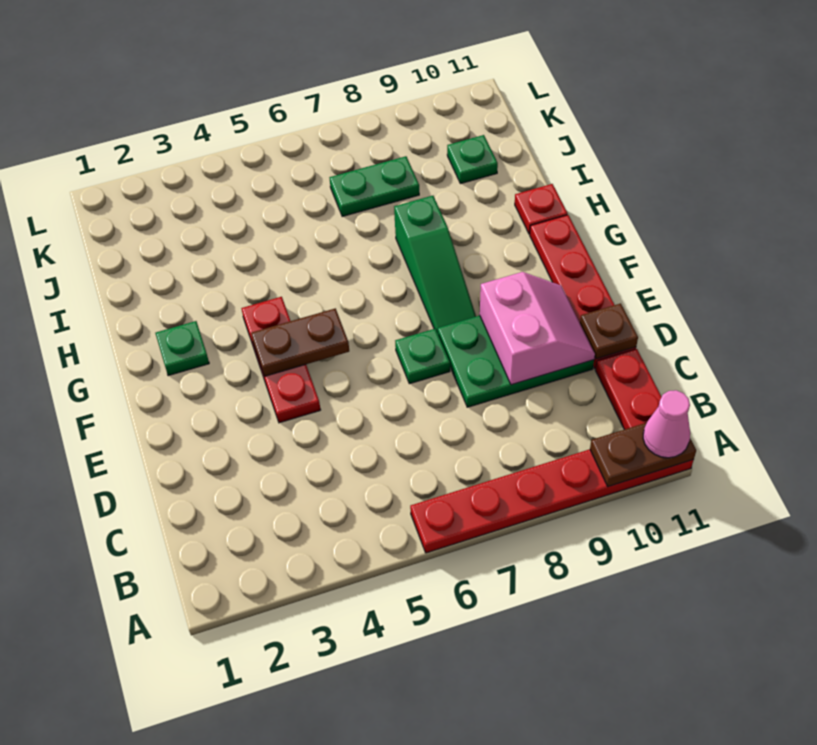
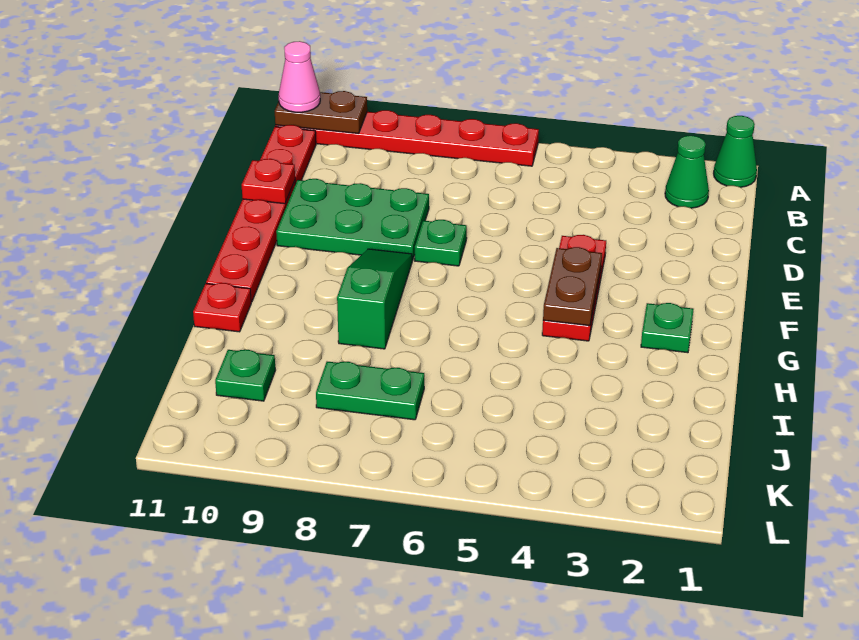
none -> green 1x1 cone [714,116,757,187]
none -> green 1x1 cone [665,136,709,208]
pink 2x2 slope [480,272,595,385] -> none
brown 1x1 plate [580,303,638,359] -> red 1x1 plate [242,159,296,204]
brown 1x2 plate [251,308,349,376] -> brown 1x2 plate turned to [543,247,602,326]

